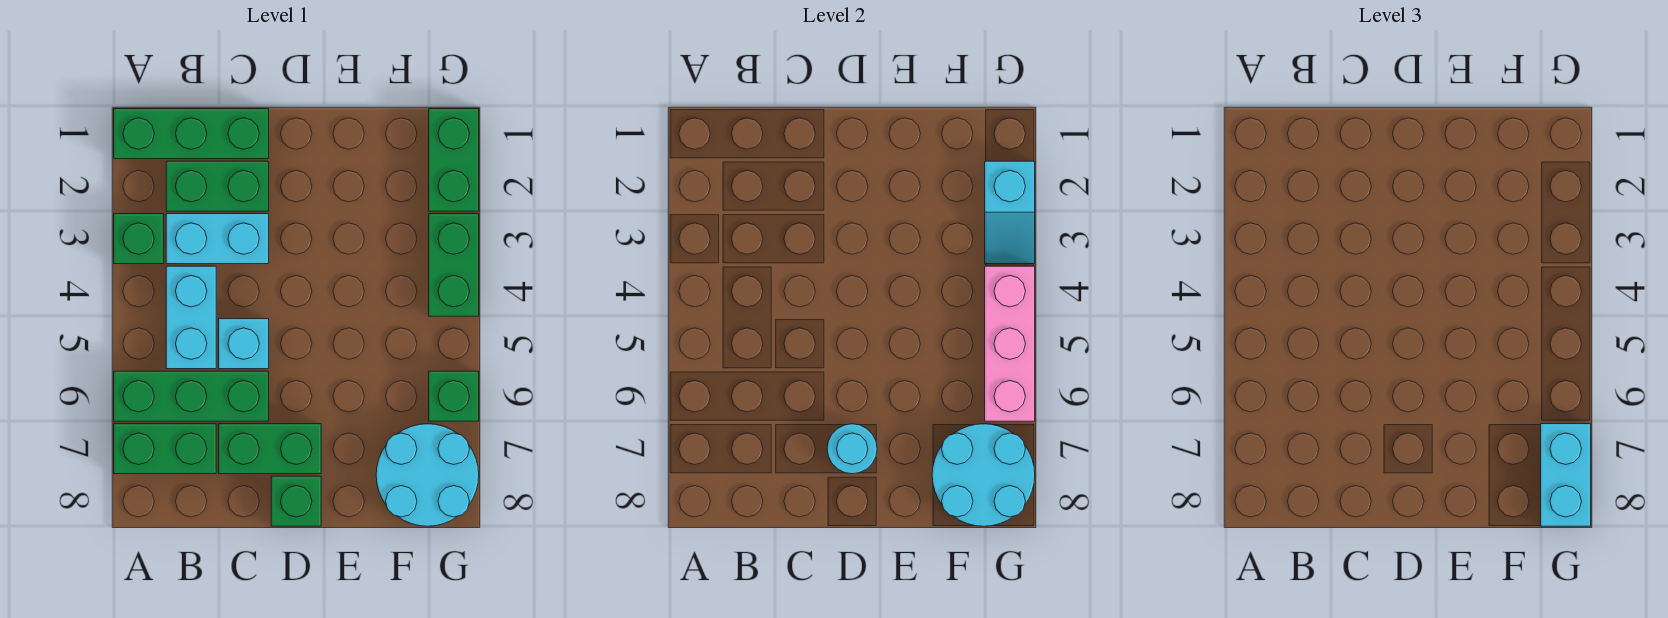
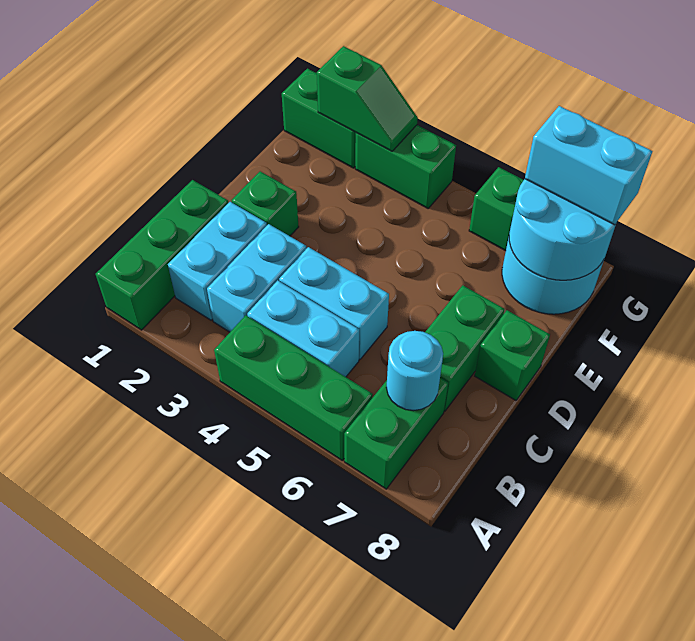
green 1x1 brick [114,214,164,264] -> green 1x1 brick moved to [231,171,299,236]
green 1x3 brick [114,371,269,421] -> green 1x3 brick turned to [214,315,373,460]
green 1x2 brick [166,161,269,211] -> cyan 1x2 brick [168,202,267,320]
cyan 1x1 brick [219,319,269,369] -> cyan 1x2 brick [279,247,389,359]
cyan 1x1 round brick [827,424,877,474] -> cyan 1x1 round brick moved to [386,331,443,411]
cyan 1x2 slope [985,161,1035,264] -> green 1x2 slope [317,46,418,151]
pink 1x3 brick [985,266,1035,421] -> none

